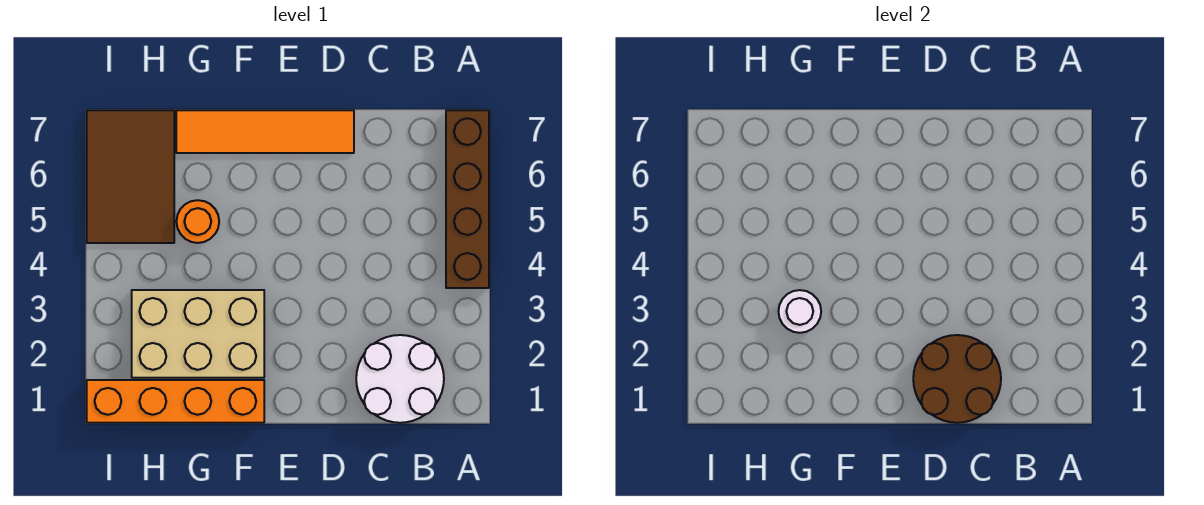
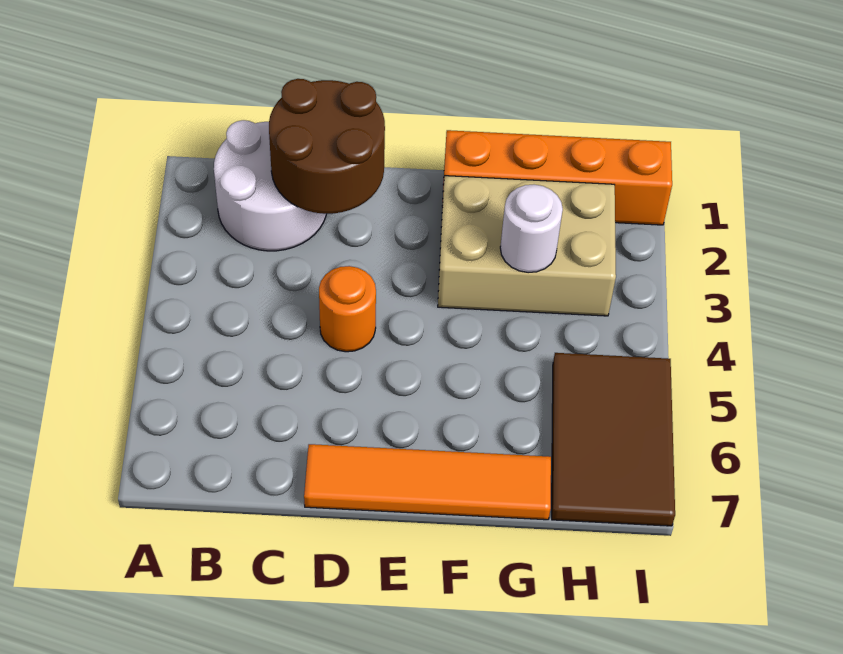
brown 1x4 brick [446,110,489,288] -> none
orange 1x1 round brick [176,200,219,243] -> orange 1x1 round brick moved to [319,266,376,352]

